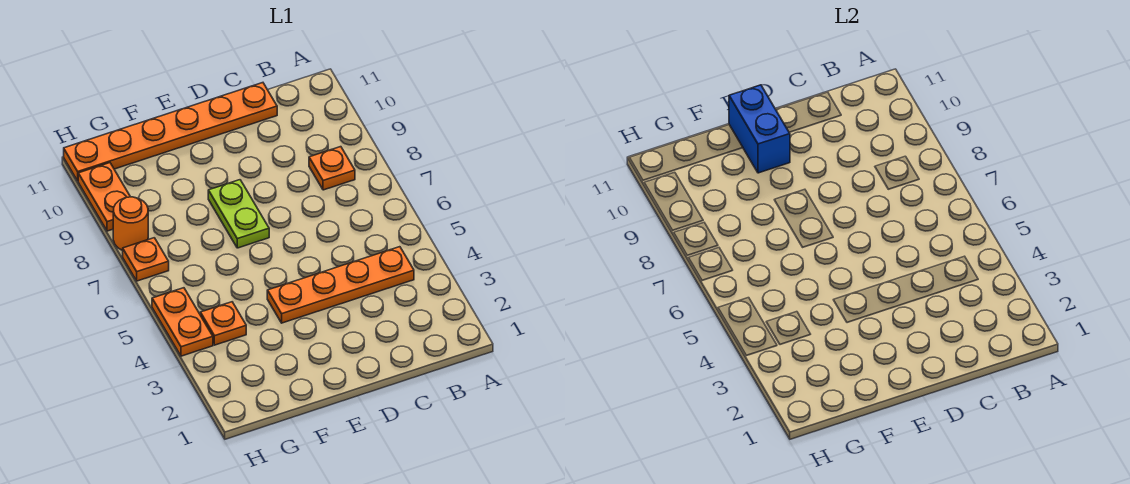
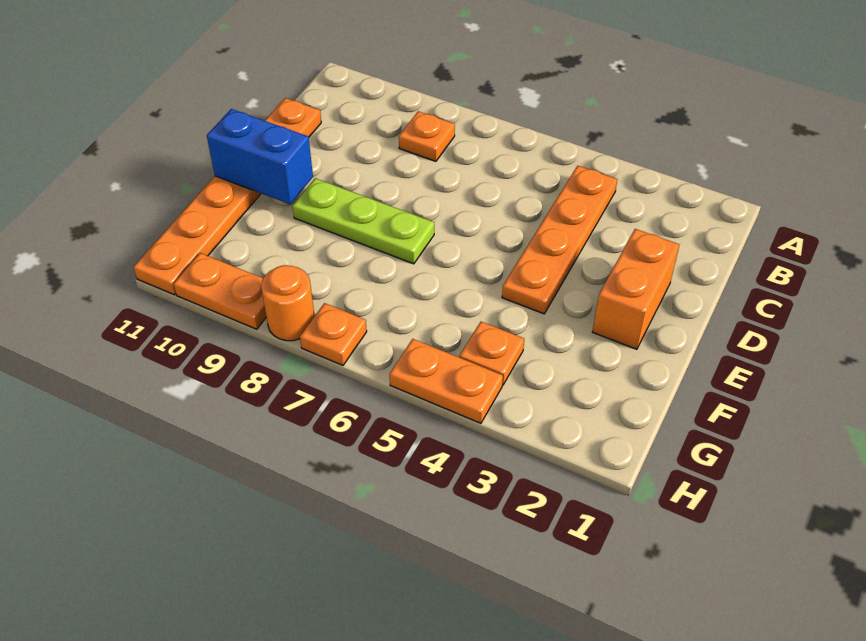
none -> orange 1x2 brick [592,229,679,349]
lime 1x2 plate [208,180,269,248] -> lime 1x3 plate [293,178,434,264]

